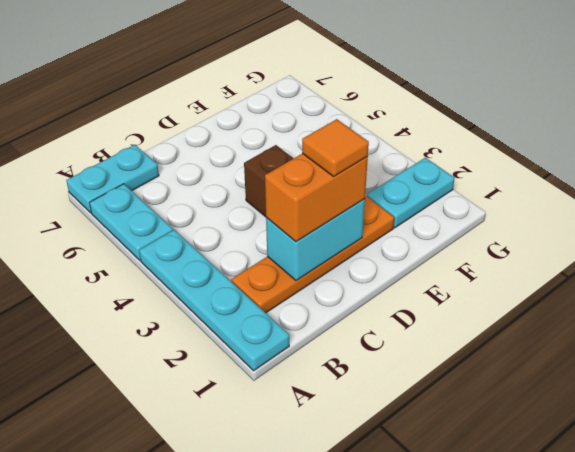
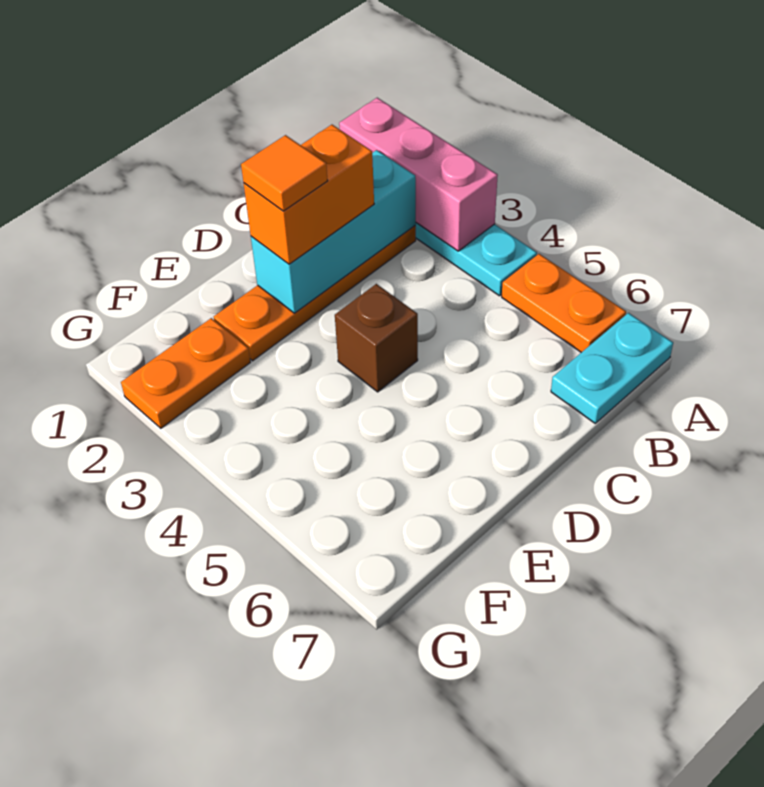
none -> pink 1x3 brick [339,98,498,251]
cyan 1x2 plate [90,184,173,260] -> orange 1x2 plate [502,254,626,352]
cyan 1x2 brick [266,199,365,280] -> cyan 1x3 brick [251,150,416,313]
cyan 1x2 plate [367,158,455,228] -> orange 1x2 plate [121,318,250,428]

